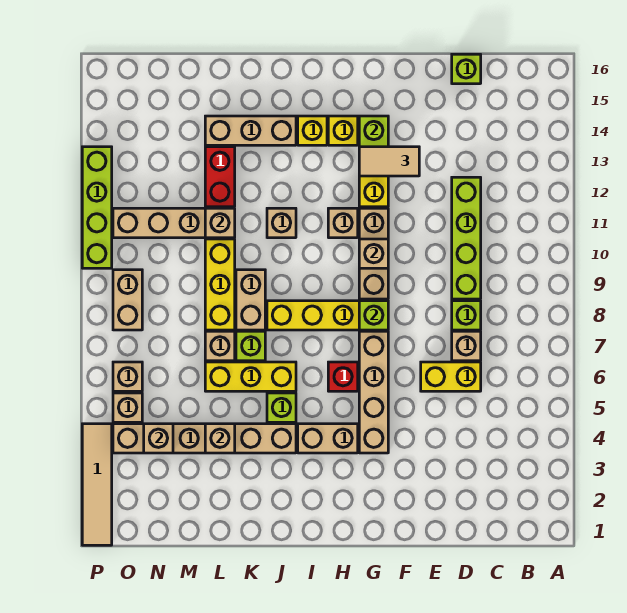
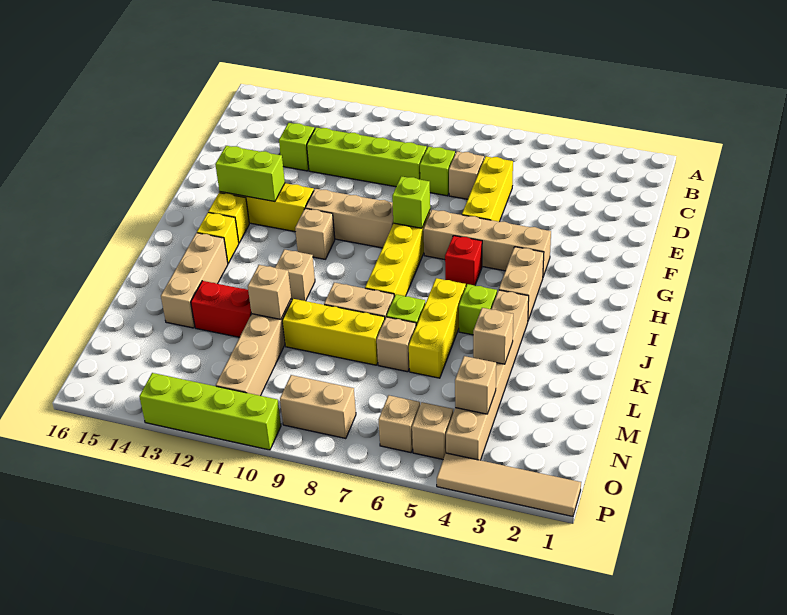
yellow 1x2 brick [421,362,481,391] -> yellow 1x3 brick [462,156,513,222]
lime 1x1 brick [452,54,481,84] -> lime 1x1 brick moved to [279,123,315,171]
tan 1x2 tile [359,147,419,176] -> none
tan 1x1 brick [359,239,388,268] -> none

